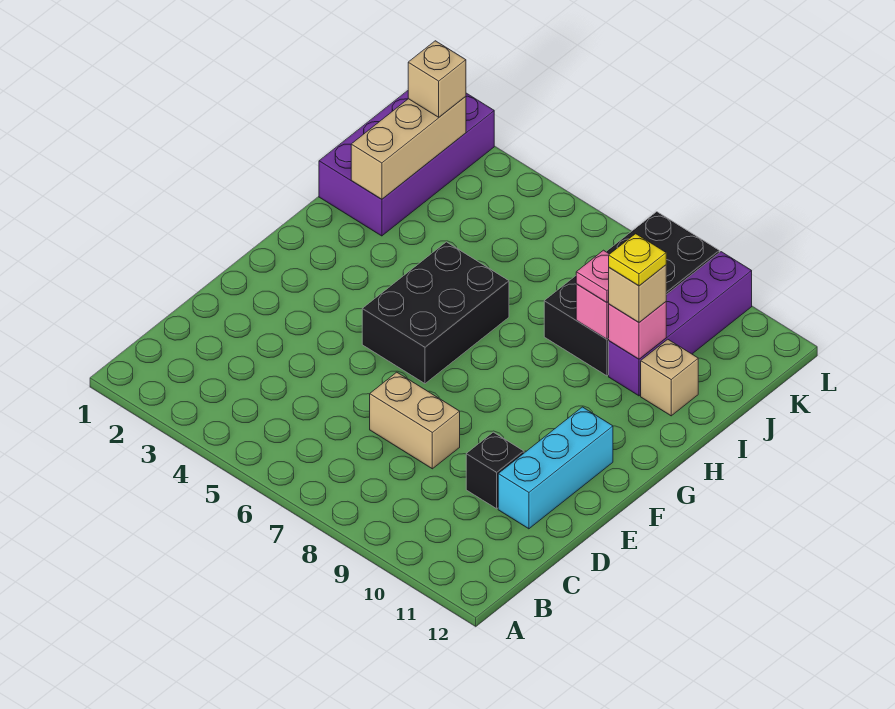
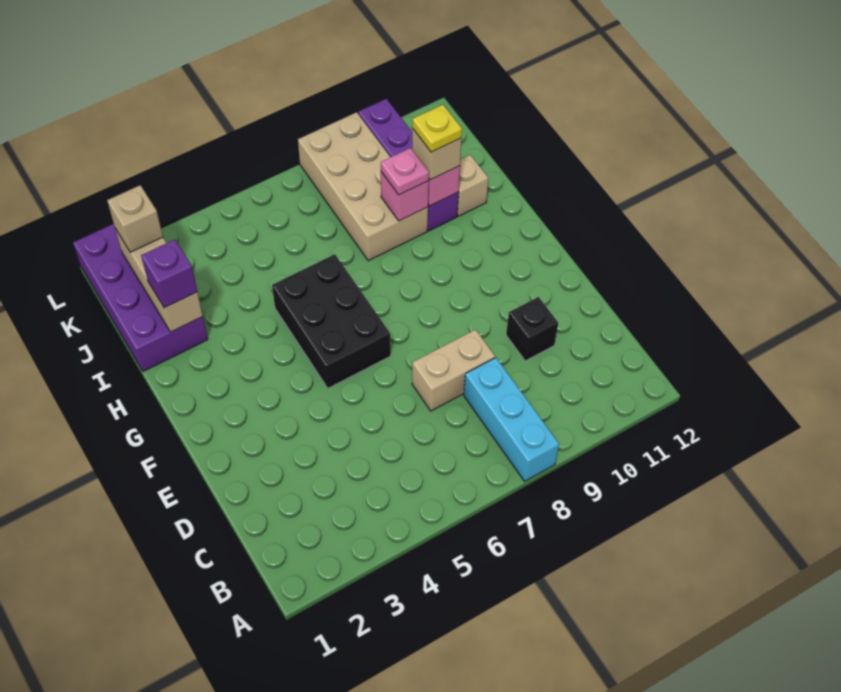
cyan 1x3 brick [498,407,613,529] -> cyan 1x3 brick moved to [464,358,559,481]
none -> purple 1x1 brick [141,240,197,308]
black 2x4 brick [544,212,719,376] -> tan 2x4 brick [298,112,428,261]

